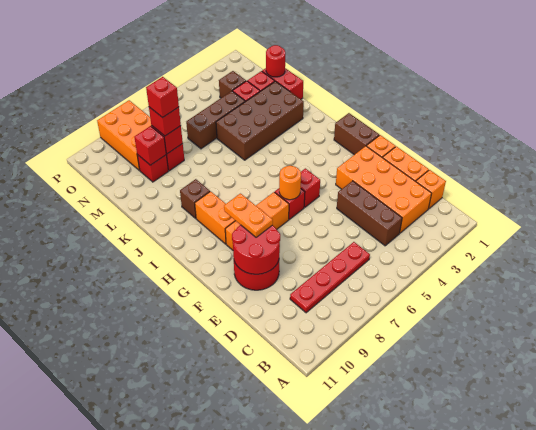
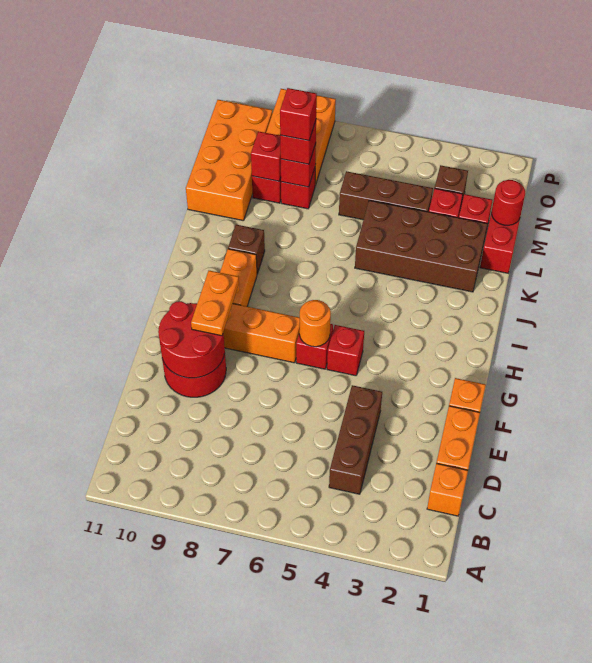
orange 2x4 brick [336,146,432,233] -> orange 2x4 brick moved to [186,100,272,221]
red 1x4 plate [290,242,370,313] -> none
brown 1x2 brick [334,113,379,155] -> none

